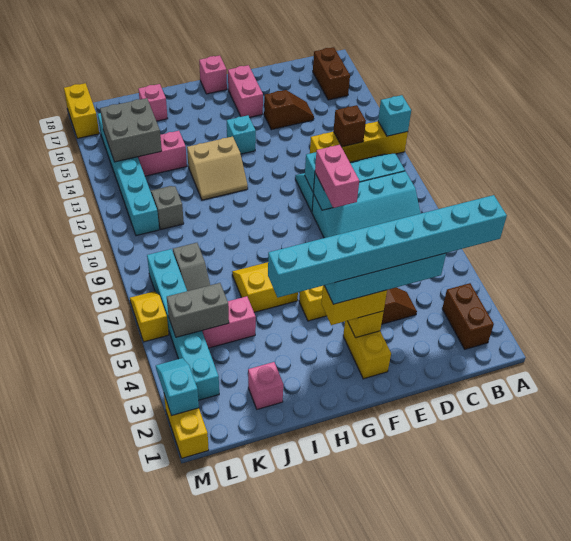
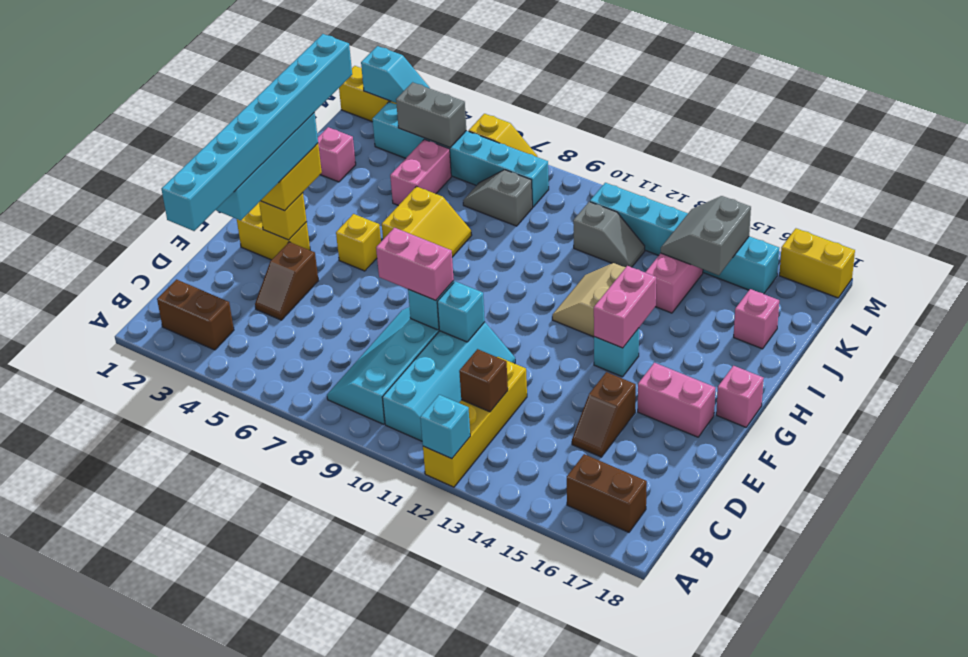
none -> pink 1x2 brick [594,266,656,348]
grey 1x2 brick [167,283,229,337] -> grey 1x2 brick turned to [396,82,466,147]
grey 2x2 brick [100,98,162,162] -> grey 2x2 slope [661,196,751,275]

